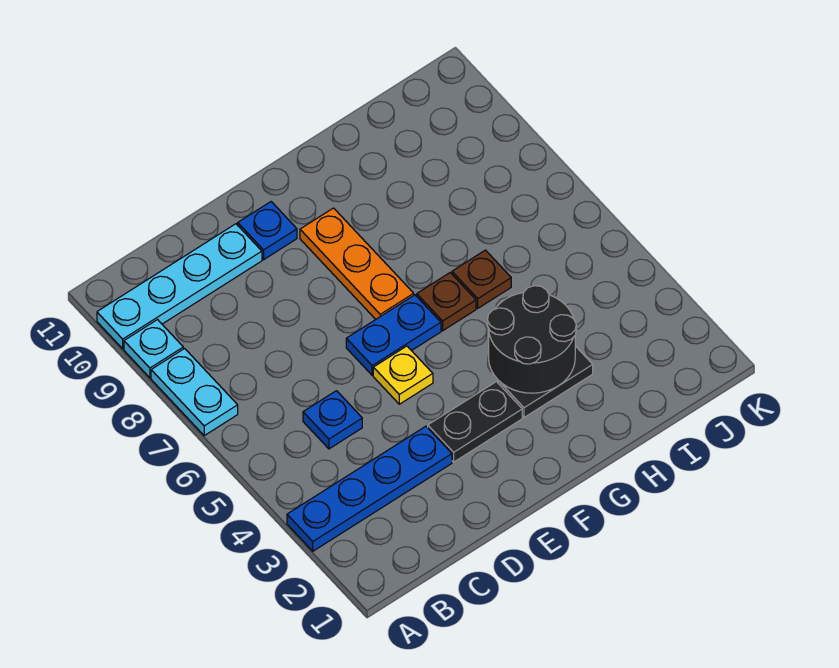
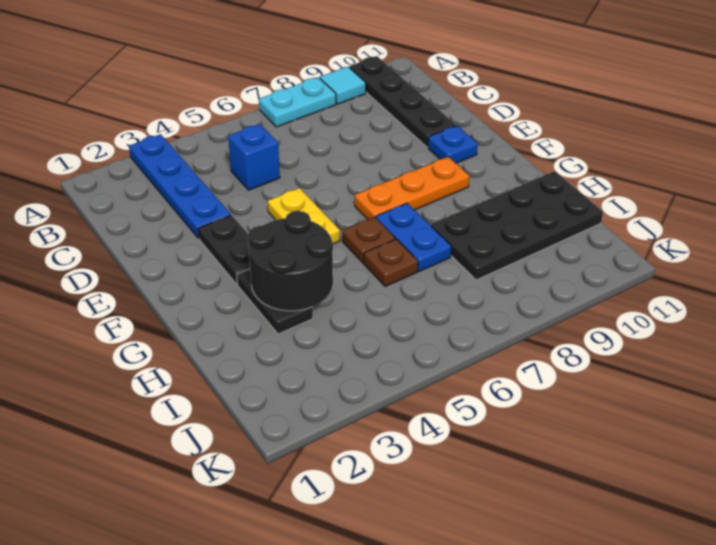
cyan 1x1 plate [124,320,183,378] -> cyan 1x1 tile [320,67,366,104]
cyan 1x4 plate [97,224,262,349] -> black 1x4 plate [349,56,456,147]
blue 1x1 plate [303,391,362,449] -> blue 1x1 brick [228,124,280,190]
yellow 1x1 plate [373,346,433,404] -> yellow 1x2 plate [268,188,340,244]
blue 1x2 plate [346,295,441,375] -> blue 1x2 plate moved to [376,203,451,271]
none -> black 2x4 plate [431,171,603,280]

